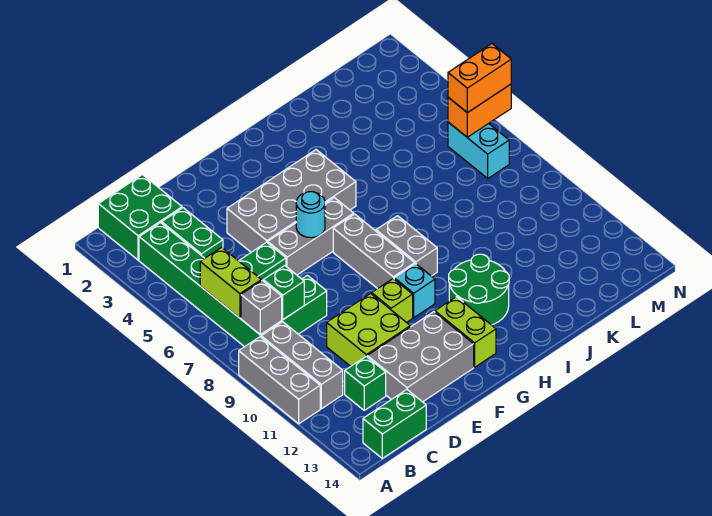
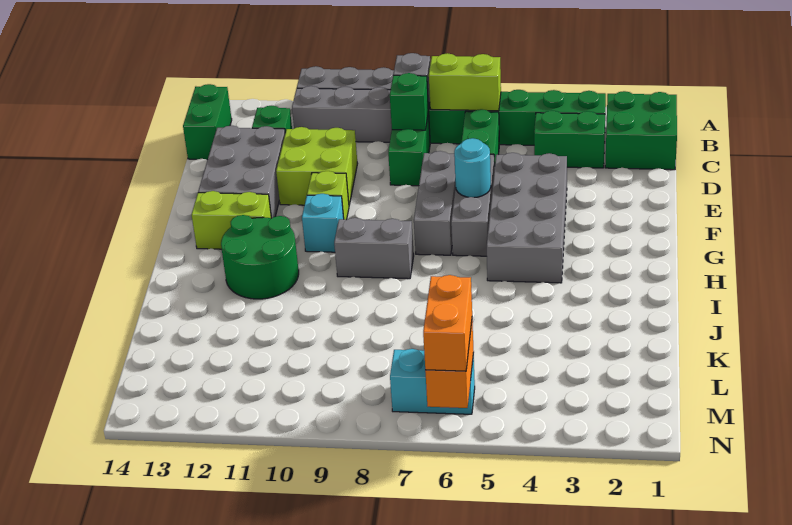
grey 1x3 brick [333,214,415,289] -> grey 1x3 brick turned to [414,151,456,255]

